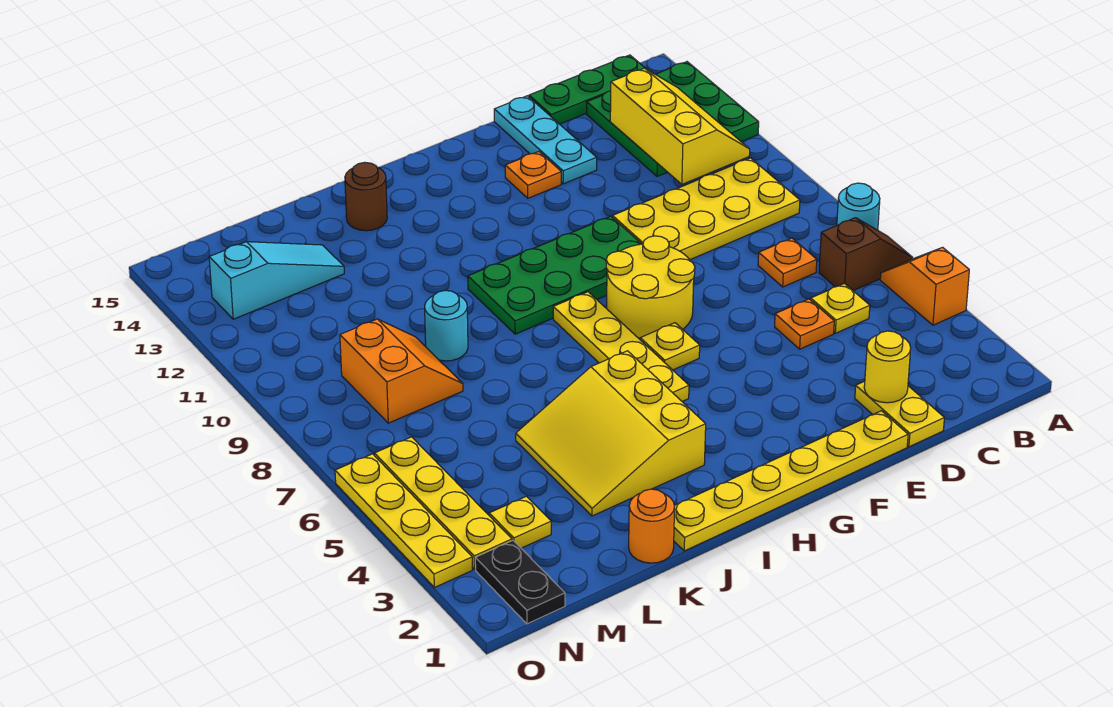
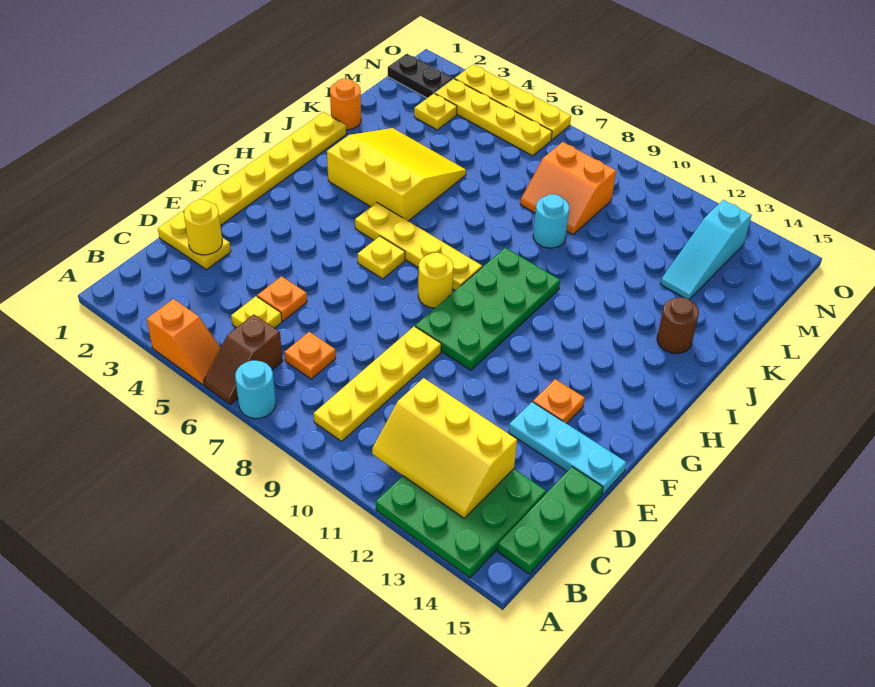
yellow 2x4 plate [612,158,800,260] -> yellow 1x4 plate [314,326,441,441]
yellow 2x2 round brick [606,236,695,338] -> yellow 1x1 round brick [418,253,453,308]

